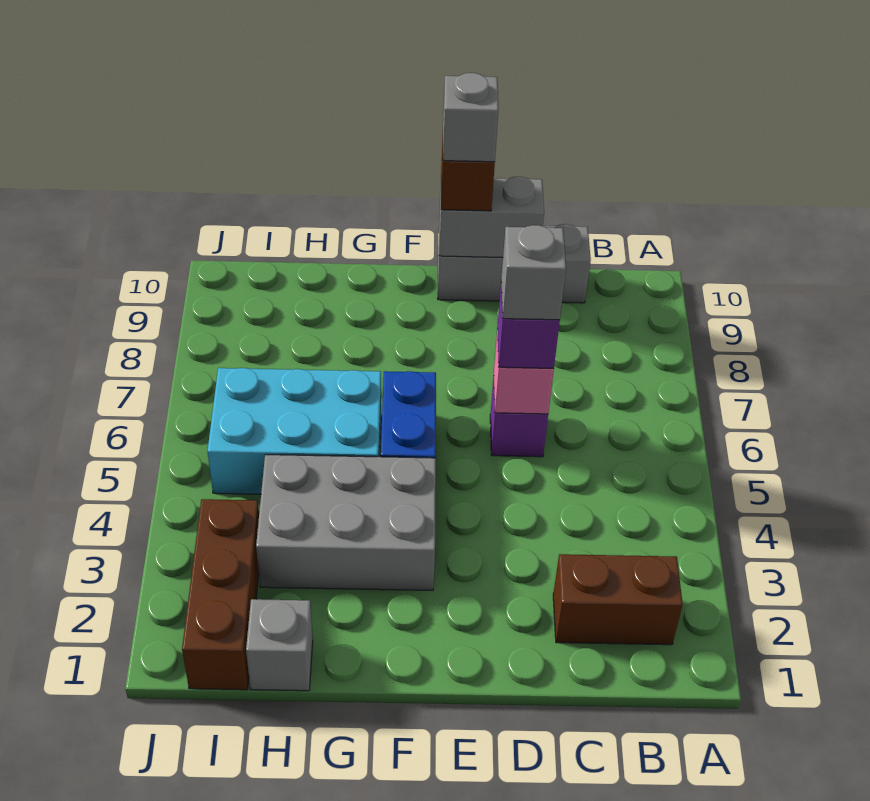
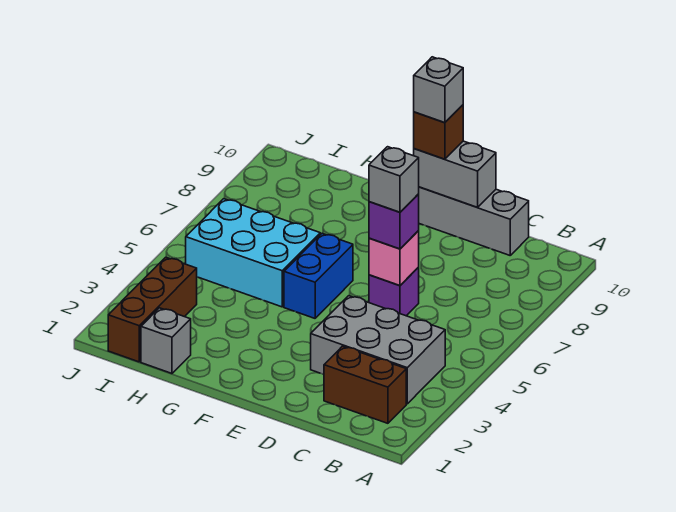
grey 2x3 brick [256,455,436,590] -> grey 2x3 brick moved to [311,296,445,404]

